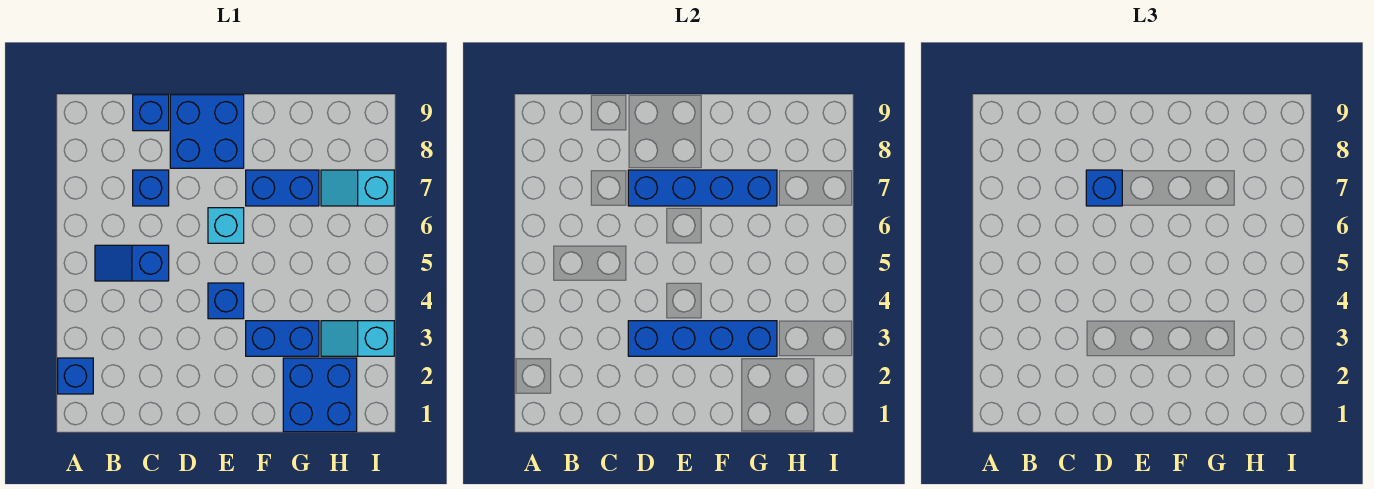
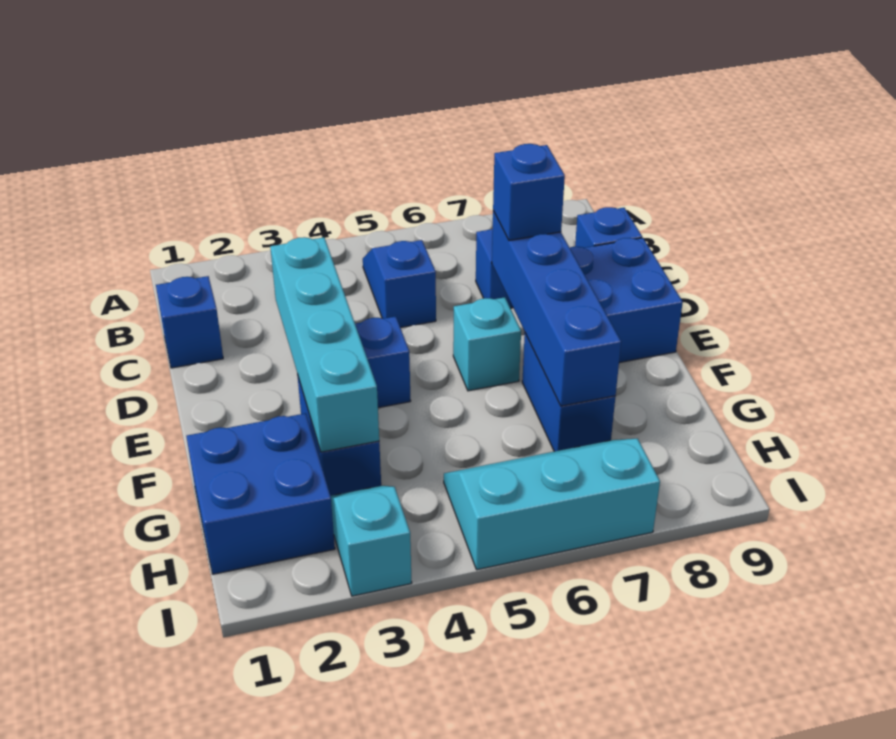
blue 1x1 brick [58,358,93,394] -> blue 1x1 brick moved to [156,276,223,368]
blue 1x4 brick [628,321,777,356] -> cyan 1x4 brick [270,237,379,452]
cyan 1x2 slope [321,170,394,206] -> cyan 2x3 slope [444,438,660,570]

